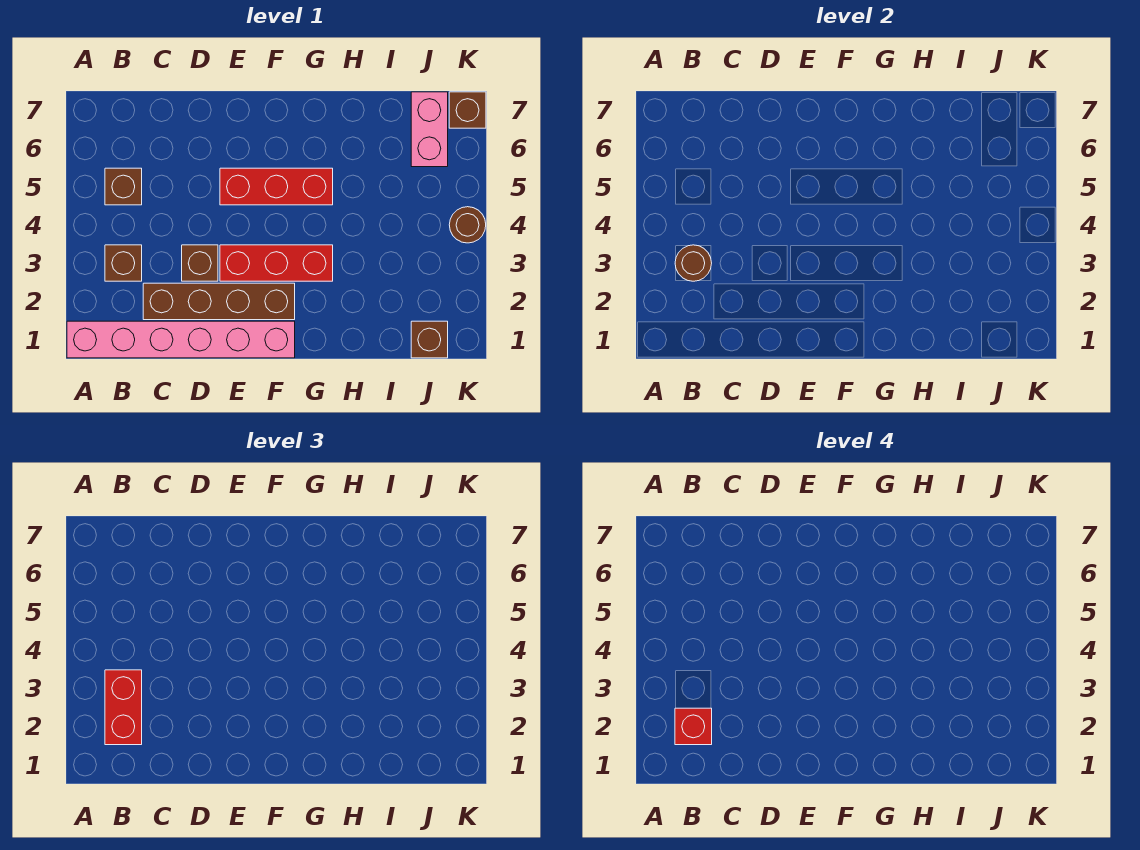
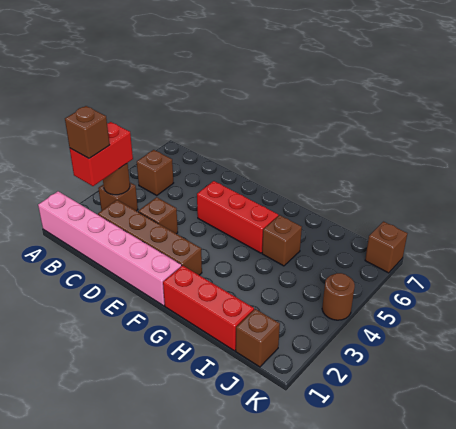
red 1x1 brick [675,708,712,745] -> brown 1x1 brick [65,106,110,158]
red 1x3 brick [220,245,333,281] -> red 1x3 brick moved to [163,265,254,351]
none -> brown 1x1 brick [262,215,302,266]
pink 1x2 brick [411,92,448,167] -> none

